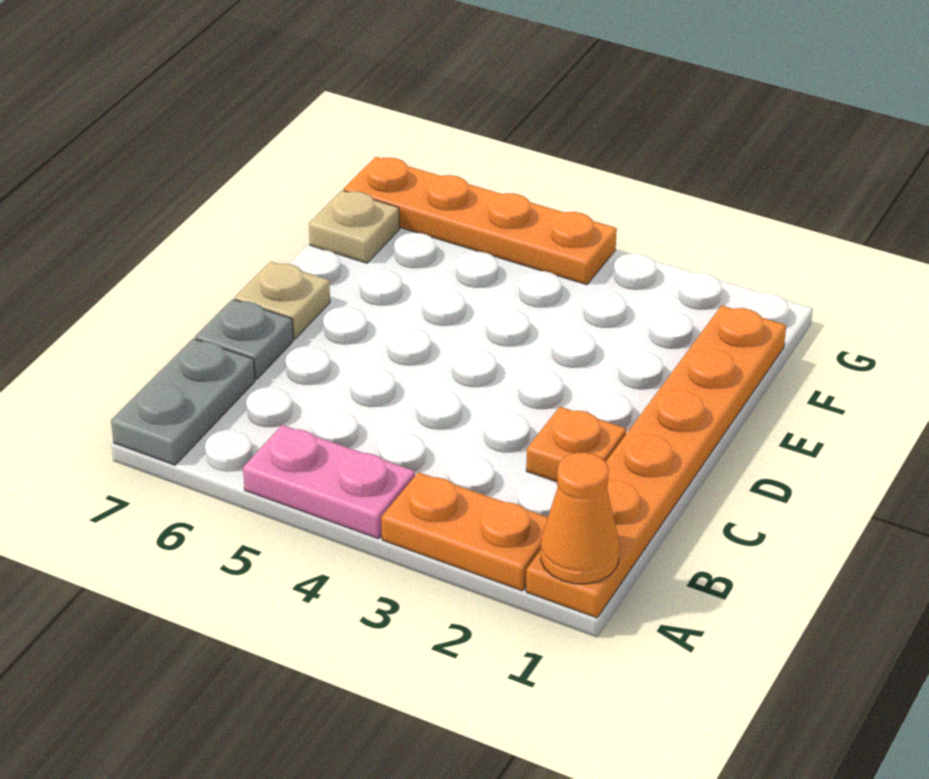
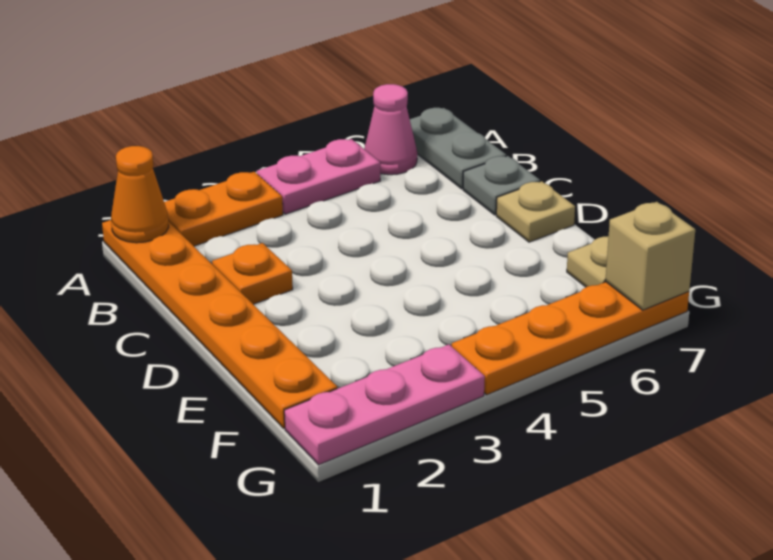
none -> pink 1x1 cone [364,84,417,175]
none -> pink 1x3 plate [284,344,485,465]
none -> tan 1x1 brick [605,202,695,310]

